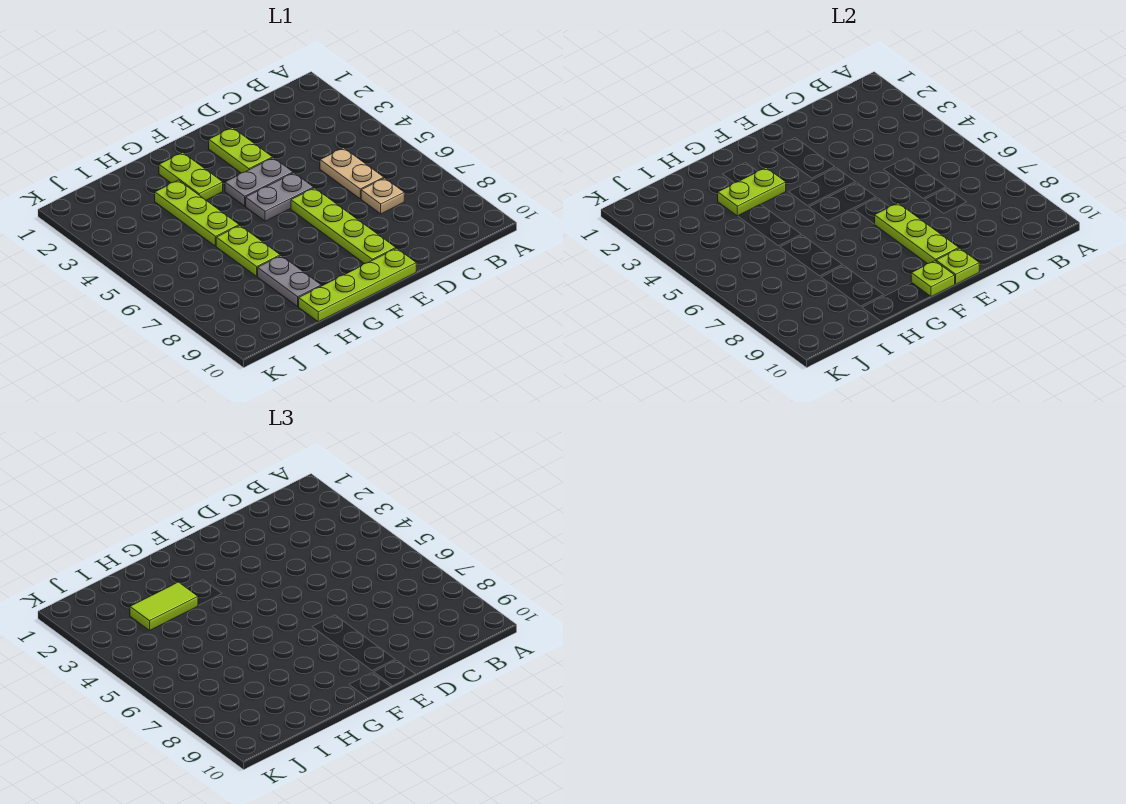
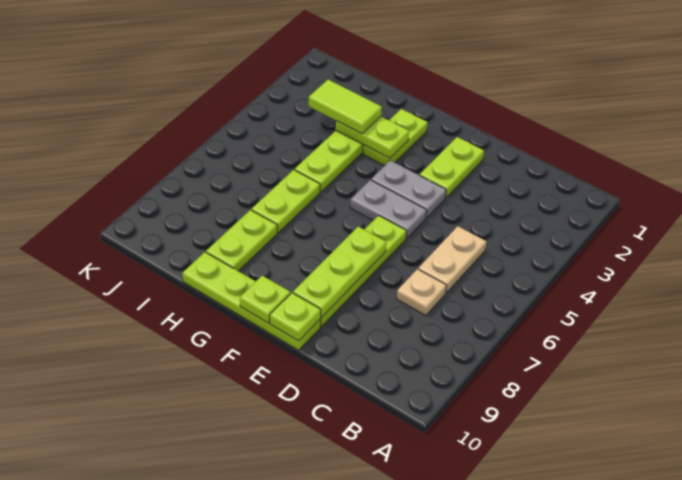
grey 1x2 plate [258,256,321,306] -> lime 1x2 plate [206,210,277,271]

